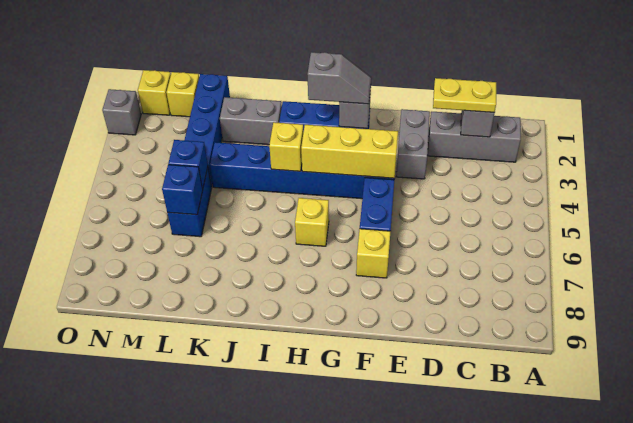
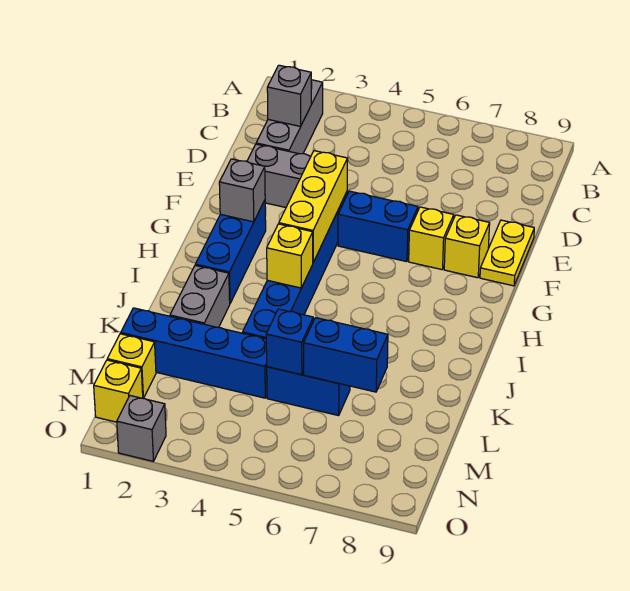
yellow 1x2 plate [433,78,496,112] -> yellow 1x2 plate moved to [480,220,534,286]
grey 1x2 slope [307,52,371,104] -> none
yellow 1x1 brick [295,198,329,246] -> yellow 1x1 brick moved to [444,215,490,278]
blue 1x1 brick [162,165,203,215] -> blue 1x2 brick [304,318,388,392]

